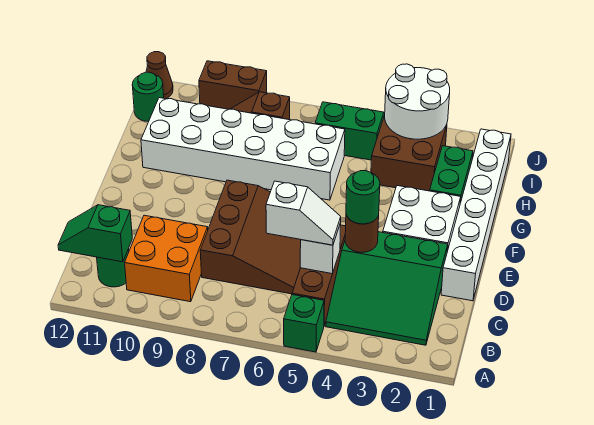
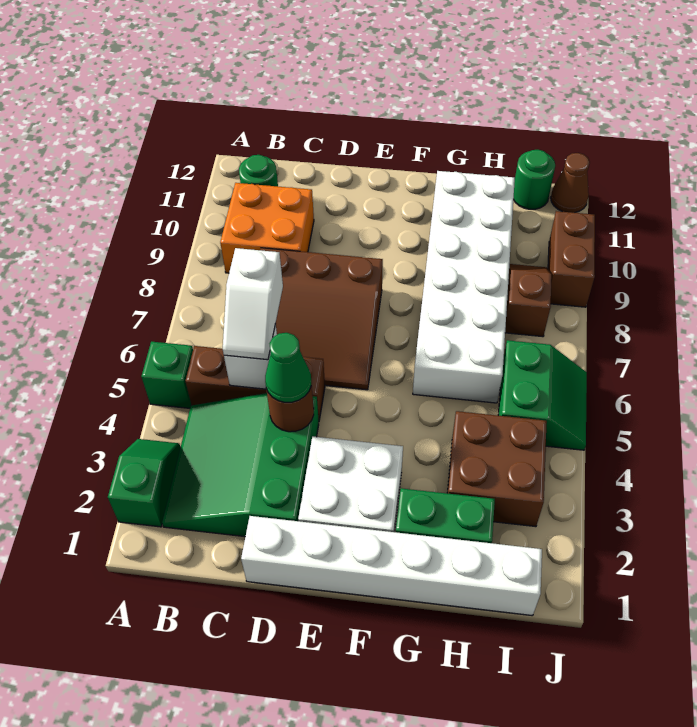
green 1x2 slope [58,205,132,262] -> green 1x2 slope moved to [108,439,181,527]
green 1x1 round brick [346,171,380,224] -> green 1x1 cone [265,333,311,402]
white 2x2 round brick [385,64,450,139] -> none

